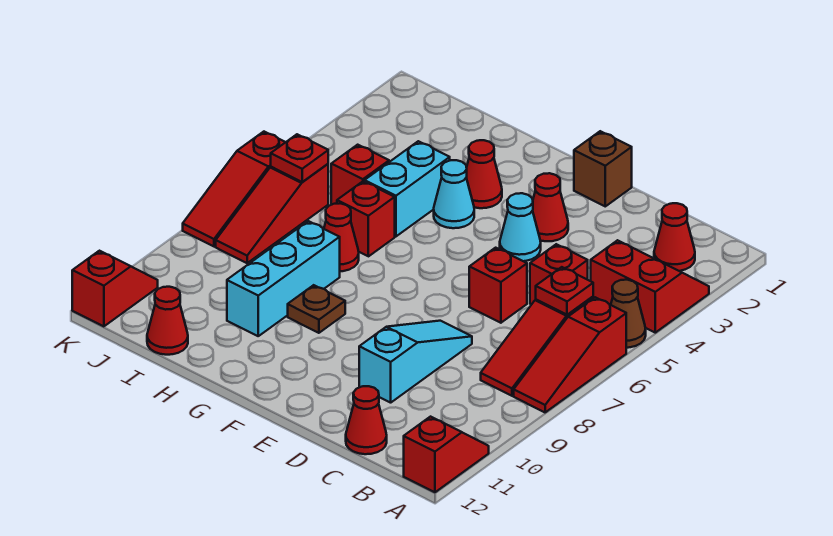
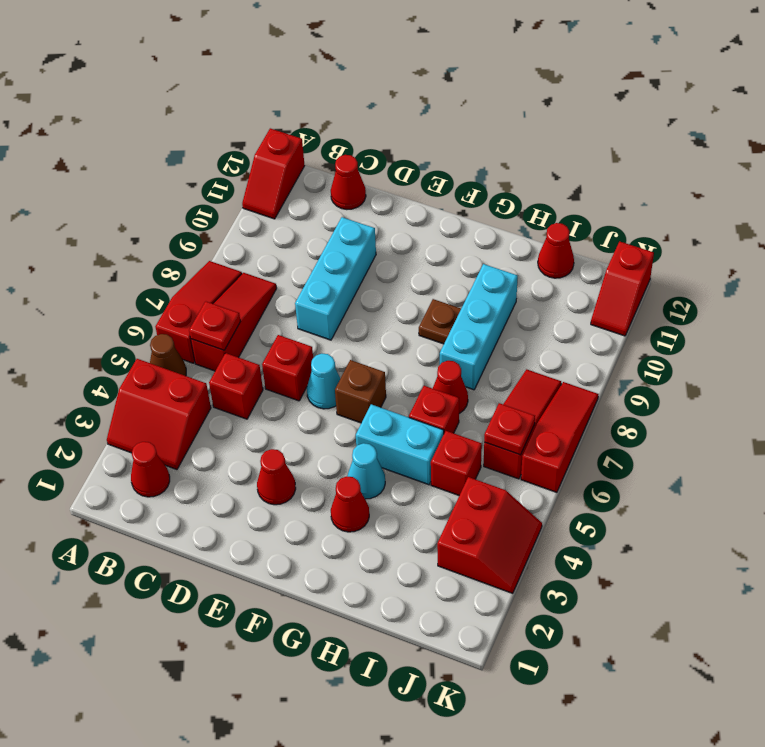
cyan 1x3 slope [359,321,472,403] -> cyan 1x3 brick [295,217,376,340]
brown 1x1 brick [574,131,632,206] -> brown 1x1 brick moved to [335,360,386,423]
cyan 1x1 cone [500,193,541,261] -> cyan 1x1 cone moved to [307,354,340,409]
cyan 1x2 brick [365,141,450,236] -> cyan 1x2 brick turned to [356,404,444,485]
none -> red 2x2 slope [437,477,542,593]

